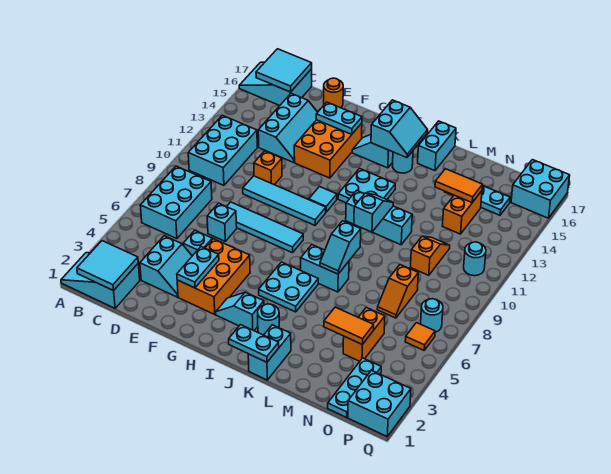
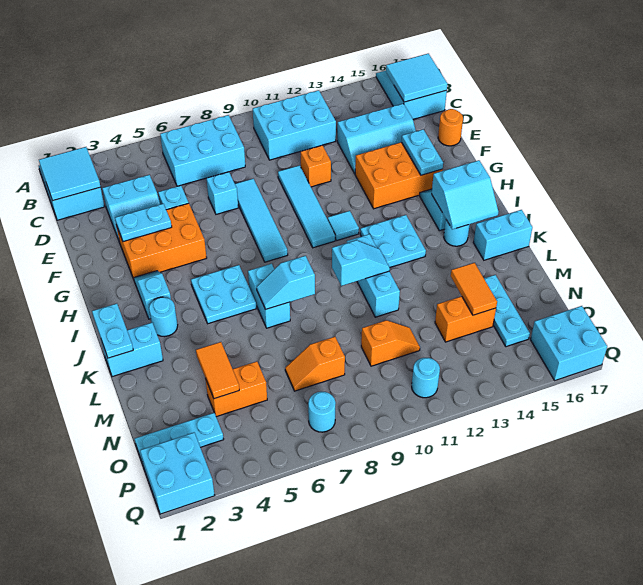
orange 1x1 tile [405,323,435,350] -> none

